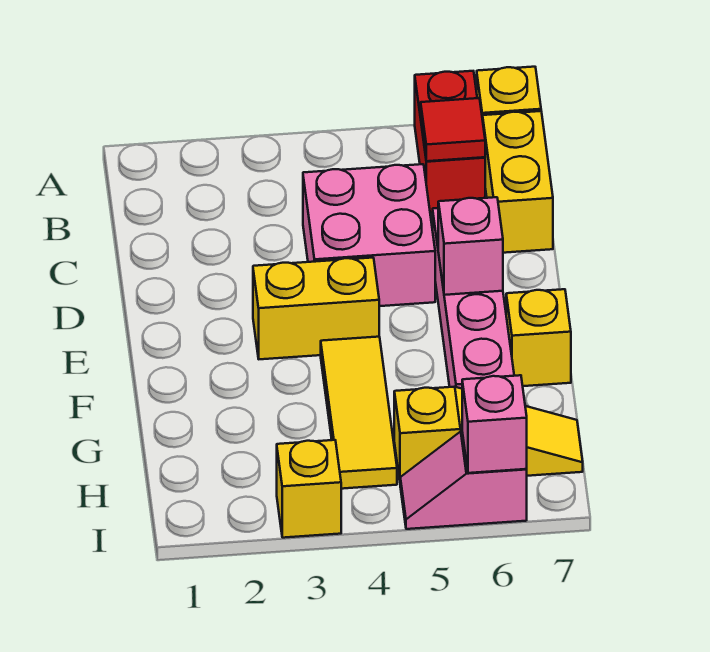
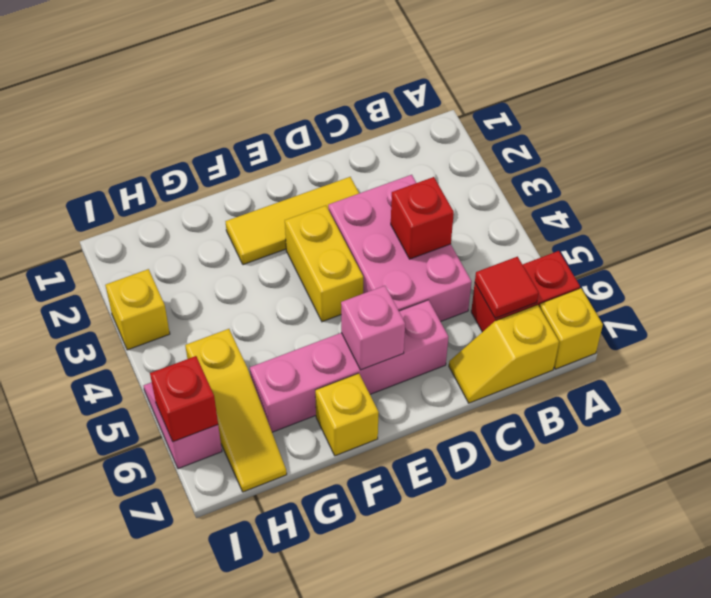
yellow 1x2 brick [483,111,553,253] -> yellow 1x2 slope [449,305,559,403]
pink 2x2 brick [303,164,435,306] -> pink 2x3 brick [328,175,471,322]
none -> red 1x1 brick [391,177,454,259]
yellow 1x3 tile [321,337,397,489] -> yellow 1x3 tile moved to [225,177,359,265]
pink 1x1 brick [462,375,527,473] -> red 1x1 brick [150,356,218,442]

